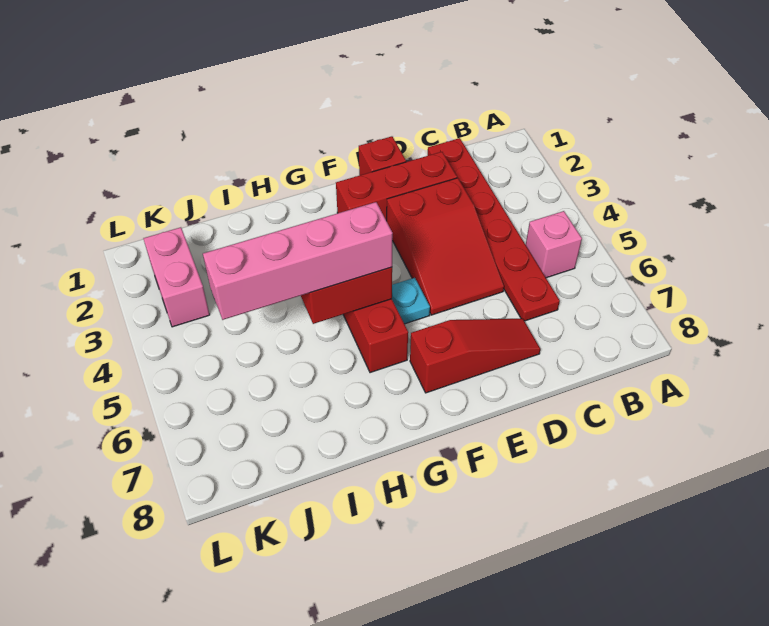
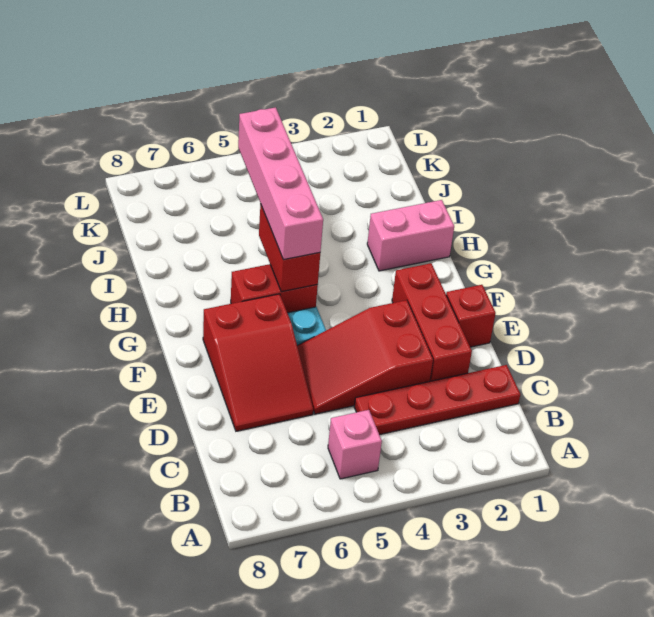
red 1x6 plate [428,138,560,321] -> red 1x4 plate [354,365,520,435]
red 1x3 slope [410,319,540,393] -> red 2x3 slope [203,294,313,431]
pink 1x2 brick [143,227,210,327] -> pink 1x2 brick moved to [367,200,454,271]

